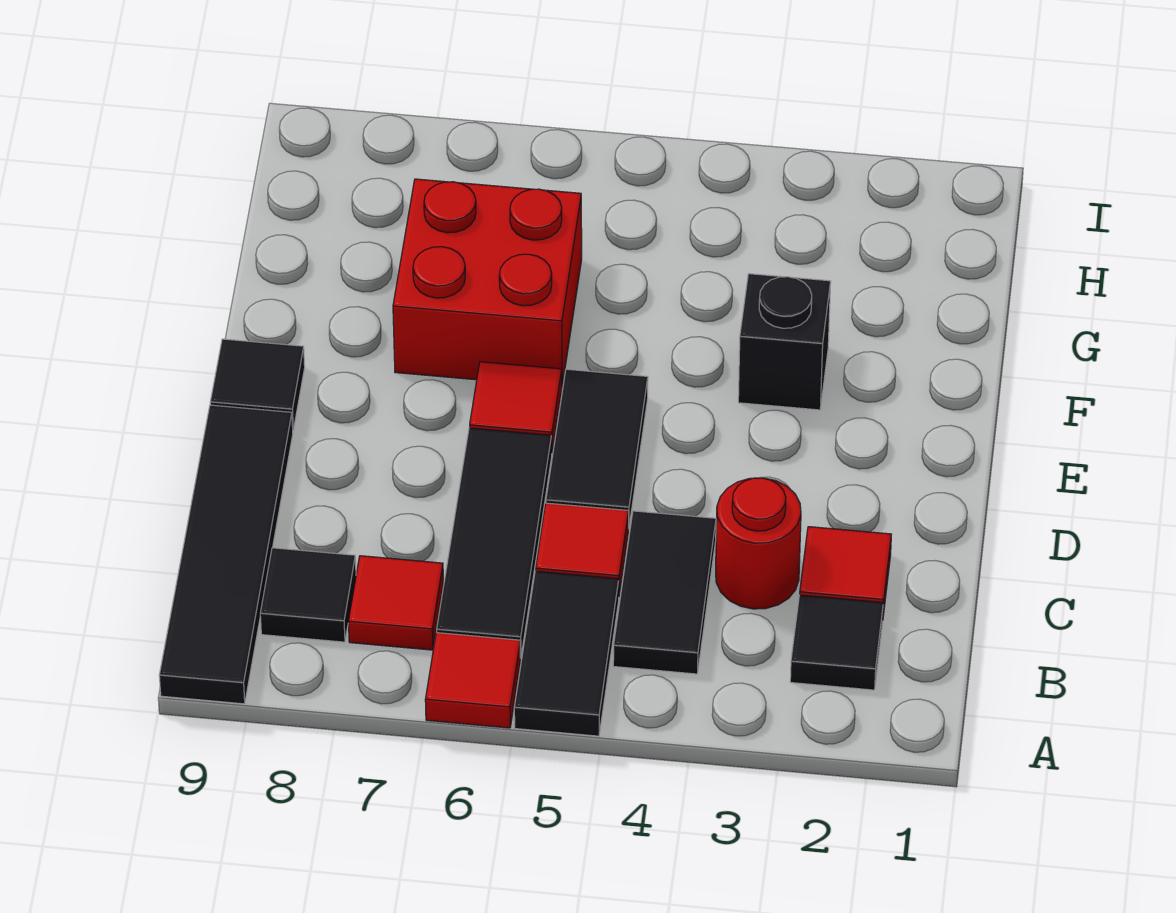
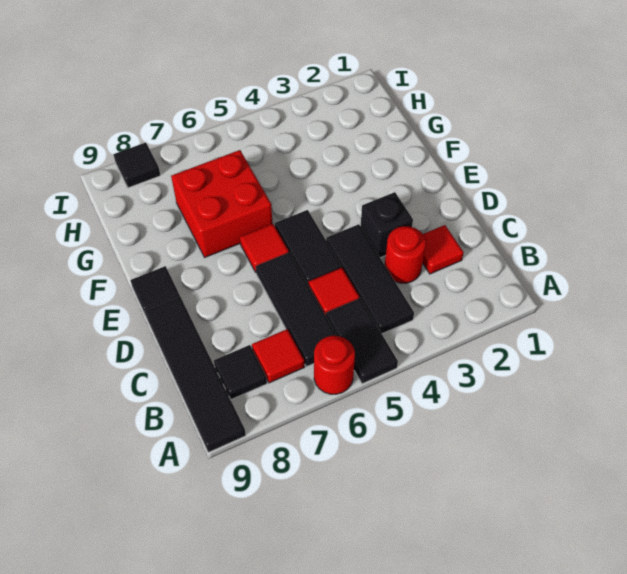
red 1x1 tile [425,633,521,728] -> red 1x1 round brick [314,336,355,394]
black 1x1 tile [790,595,883,690] -> black 1x1 tile moved to [113,142,160,188]
black 1x2 tile [613,511,716,674] -> black 1x3 tile [326,224,414,334]
black 1x1 brick [738,274,831,410] -> black 1x1 brick moved to [361,192,413,258]

